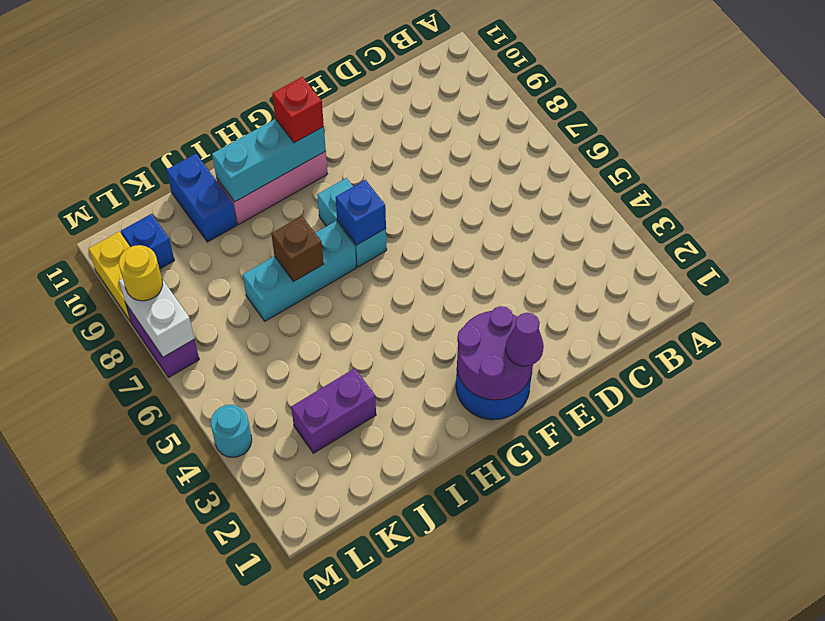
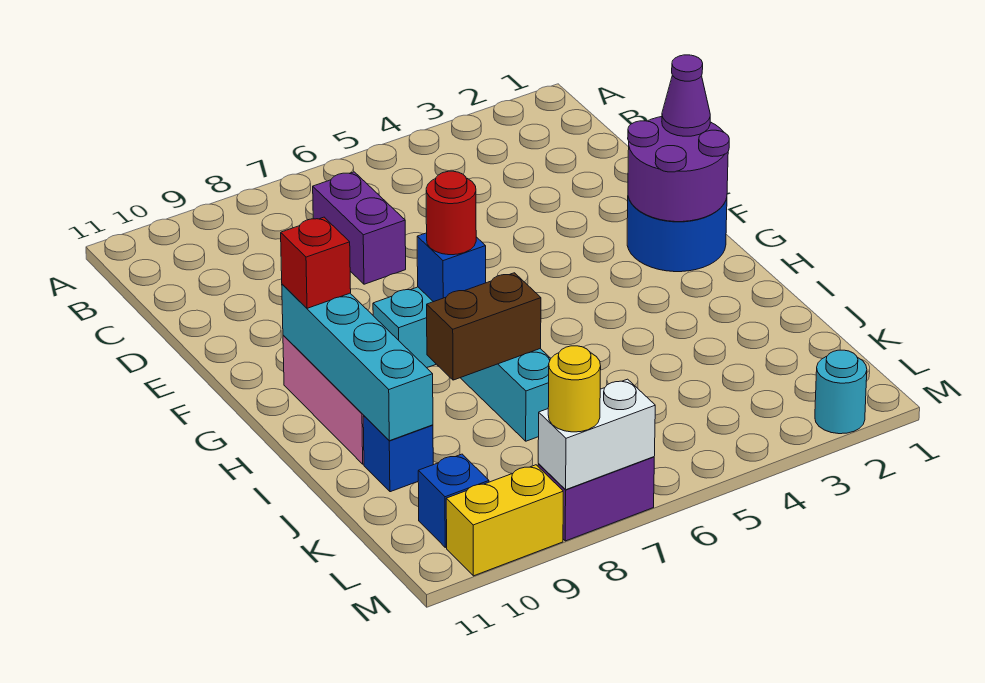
none -> red 1x1 round brick [426,171,476,255]
cyan 1x3 brick [212,119,326,202] -> cyan 1x4 brick [282,284,433,441]
brown 1x1 brick [271,216,324,282] -> brown 1x2 brick [427,273,541,380]
purple 1x2 brick [291,368,376,453] -> purple 1x2 brick moved to [313,172,406,284]
blue 1x2 brick [167,154,237,242] -> blue 1x1 brick [363,416,433,492]
cyan 1x1 round brick [211,405,252,457] -> cyan 1x1 round brick moved to [815,350,867,434]

